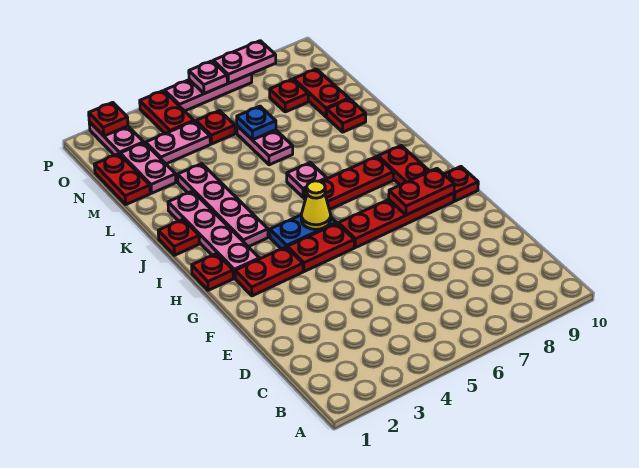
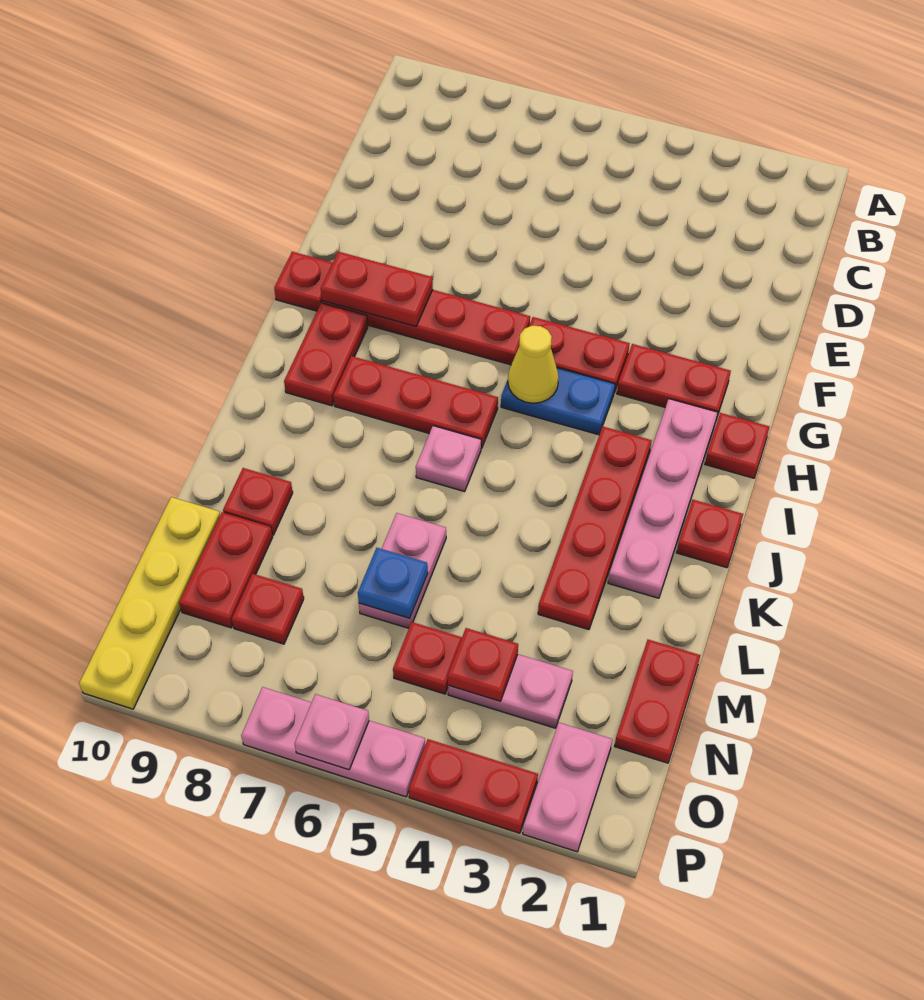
pink 1x4 plate [178,164,268,247] -> red 1x4 plate [538,426,652,630]
pink 1x2 plate [120,143,176,193] -> none
none -> yellow 1x4 plate [79,497,220,709]
red 1x2 plate [140,91,194,134] -> red 1x2 plate turned to [409,739,538,833]
red 1x1 plate [89,102,128,136] -> red 1x1 plate moved to [448,628,518,701]
pink 1x2 plate [213,41,276,83] -> none

